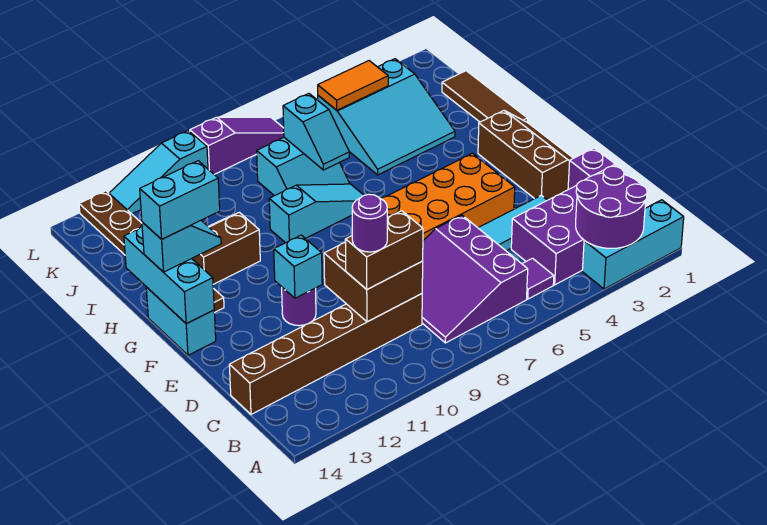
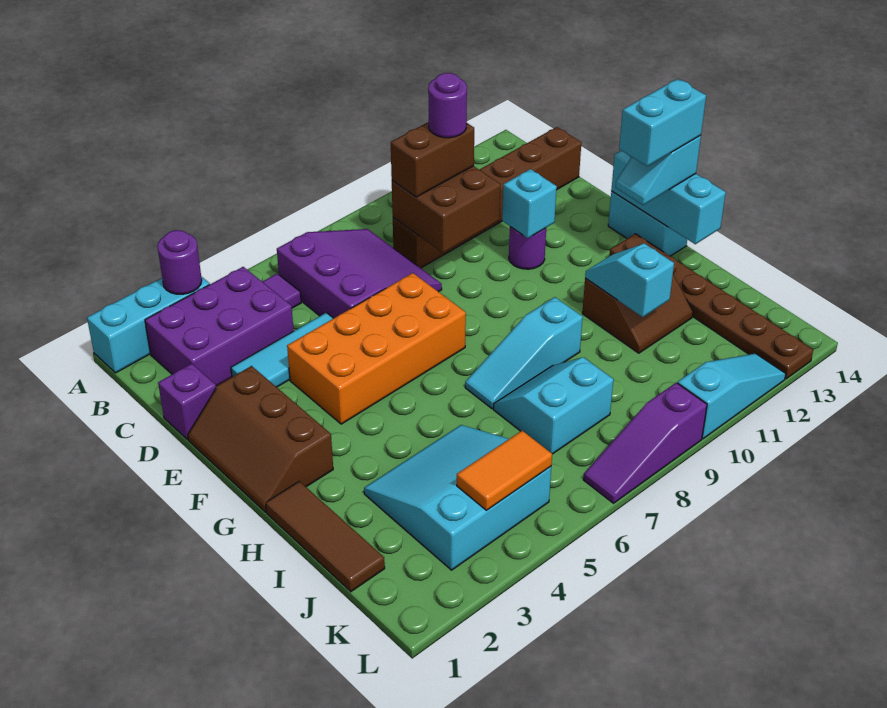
purple 2x2 round brick [576,166,647,249] -> purple 1x1 round brick [157,230,202,294]
cyan 1x2 slope [283,94,349,170] -> cyan 1x2 slope moved to [585,243,674,317]

